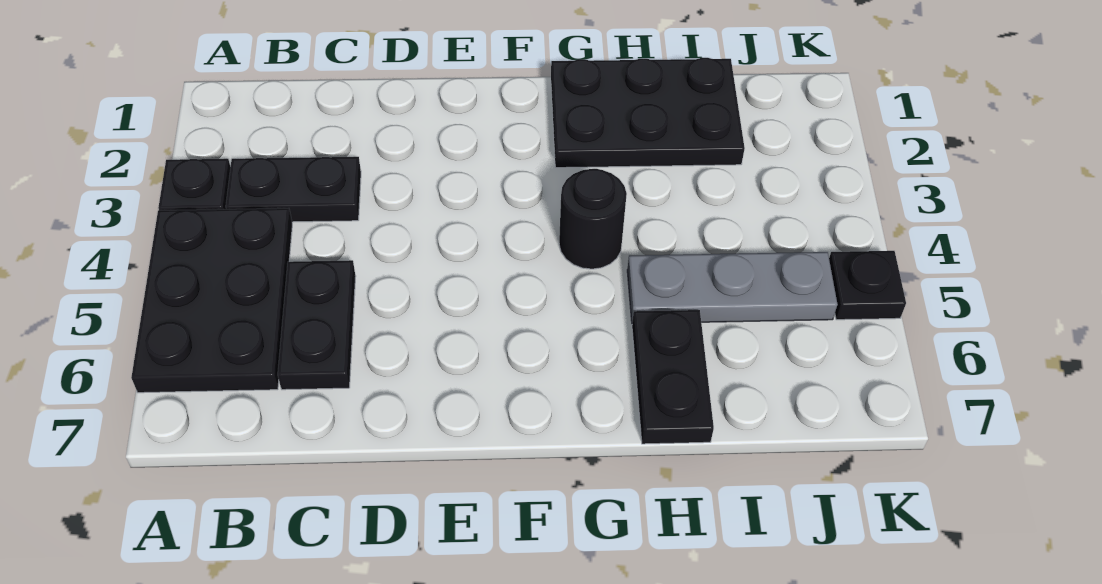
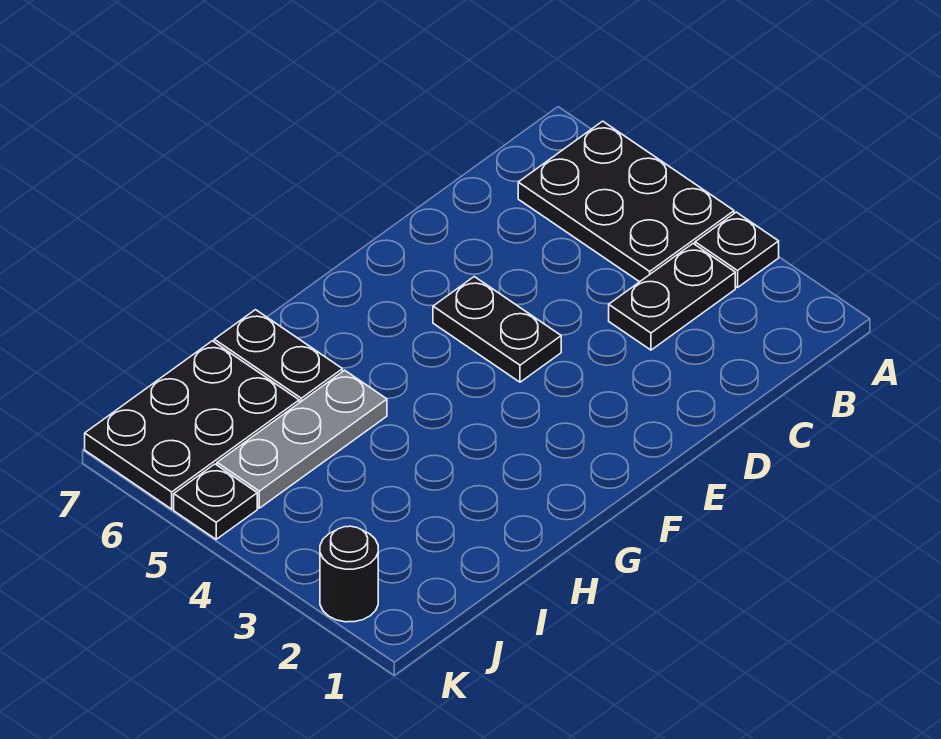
black 1x2 plate [278,260,356,390] -> black 1x2 plate moved to [433,277,561,382]
black 2x3 plate [551,58,745,168] -> black 2x3 plate moved to [85,341,299,509]
black 1x1 round brick [559,169,627,269] -> black 1x1 round brick moved to [320,526,378,622]

